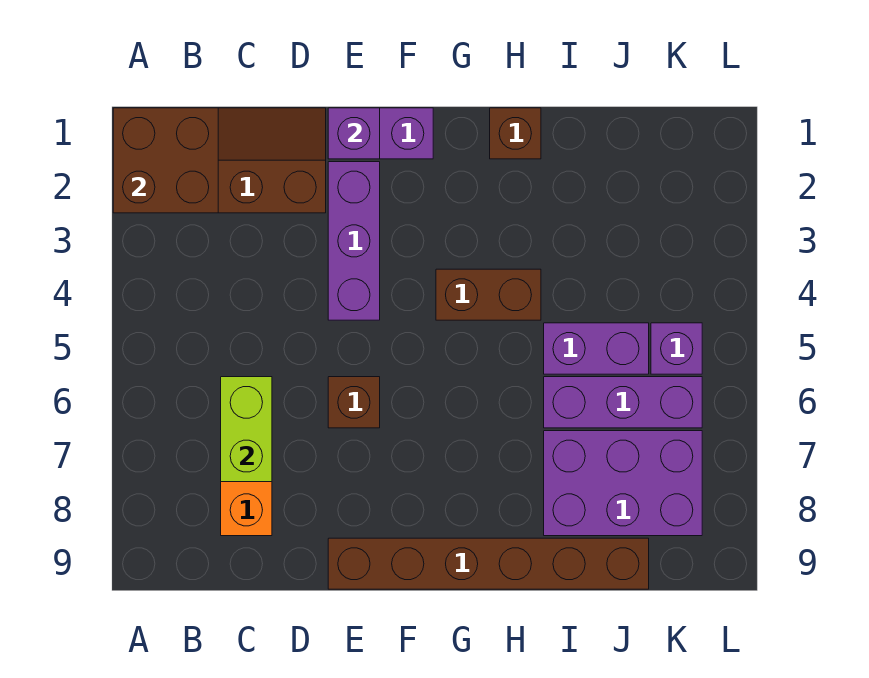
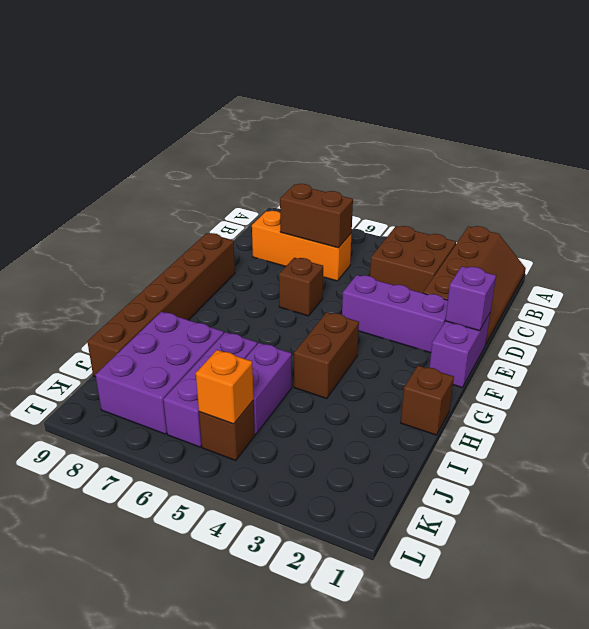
brown 2x2 brick [113,108,218,213] -> brown 2x2 brick moved to [370,226,456,293]
lime 1x2 brick [221,377,272,482] -> brown 1x2 brick [280,184,353,248]
purple 1x1 brick [651,323,702,374] -> brown 1x1 brick [199,400,255,460]
none -> orange 1x1 brick [196,350,254,424]

